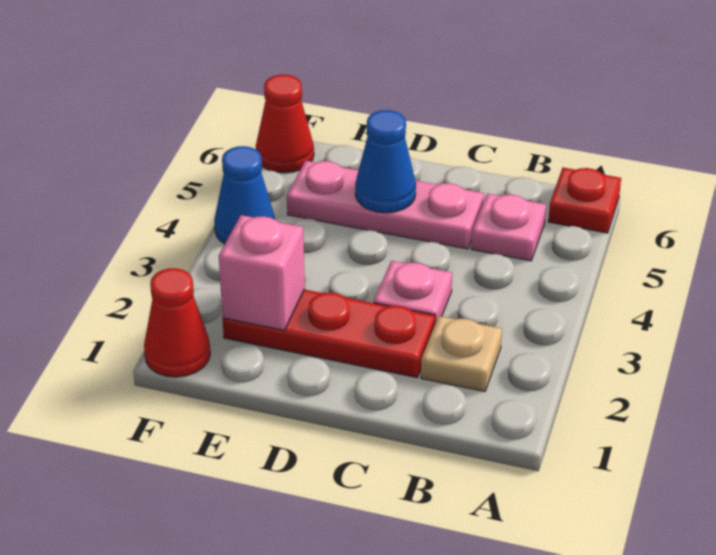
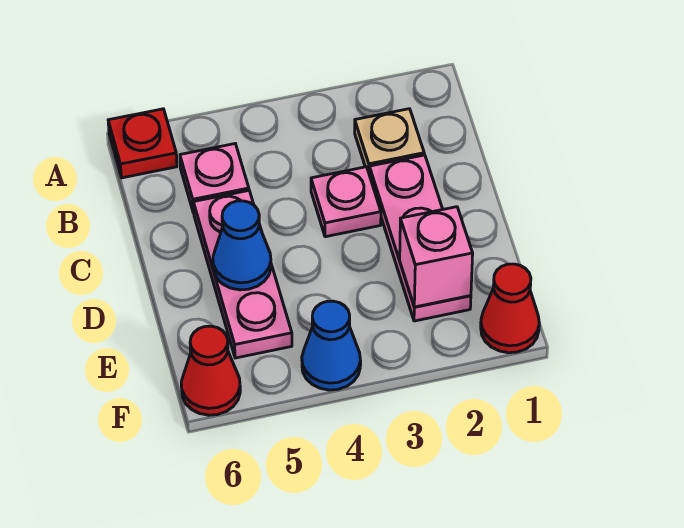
red 1x3 plate [223,290,435,378] -> pink 1x3 plate [369,155,471,321]

